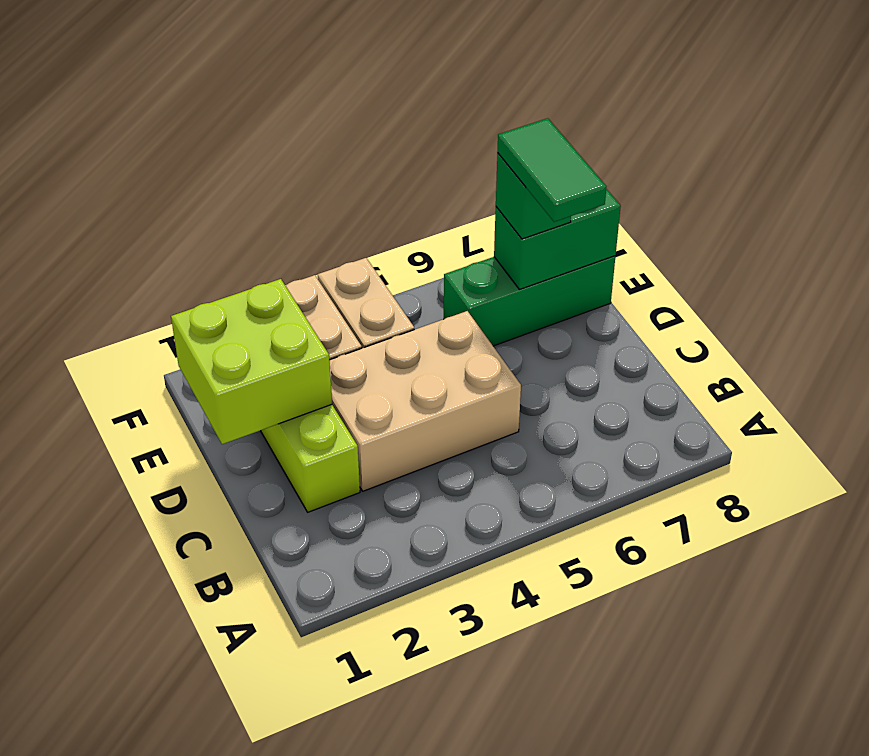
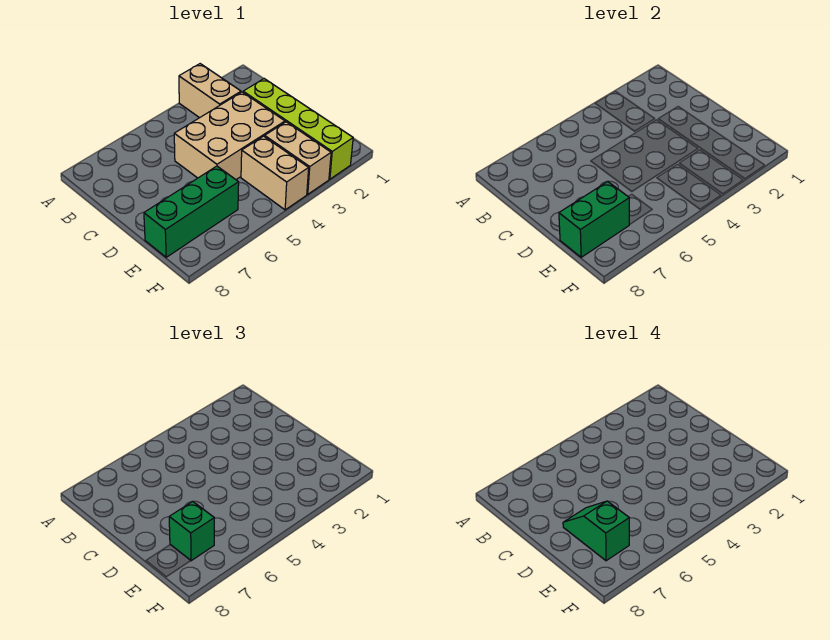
none -> tan 1x2 brick [179,64,241,118]
lime 2x2 brick [171,279,332,444] -> none
green 1x2 tile [497,118,606,222] -> green 1x2 slope [563,501,629,561]

